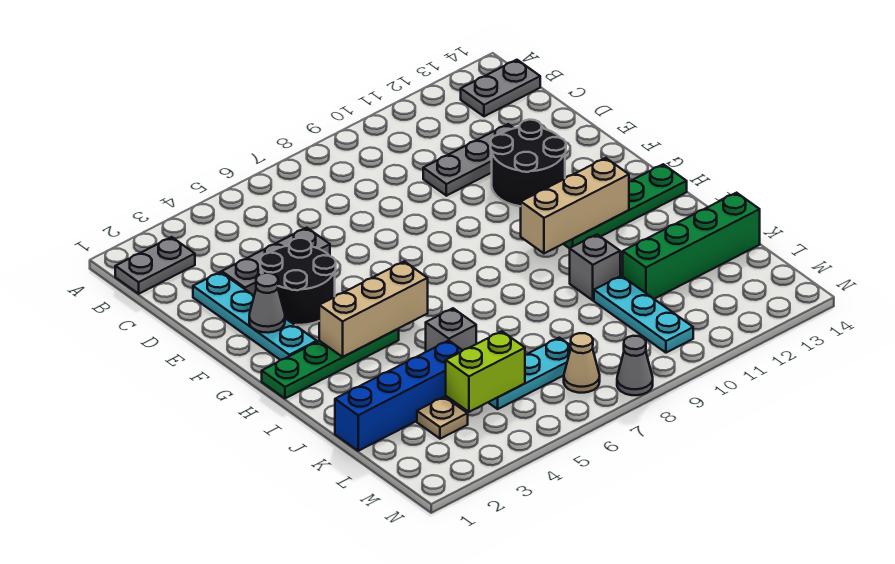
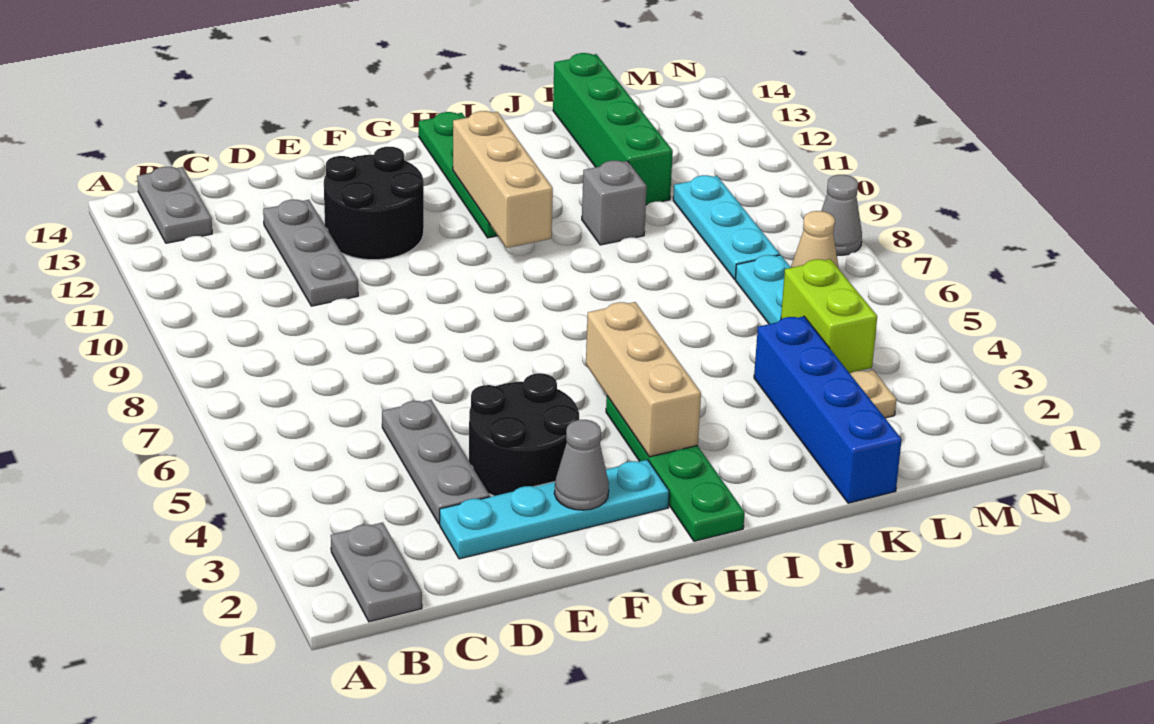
grey 1x1 brick [426,308,476,352] -> none
cyan 1x3 plate [594,276,693,353] -> cyan 1x3 plate turned to [673,175,780,279]

